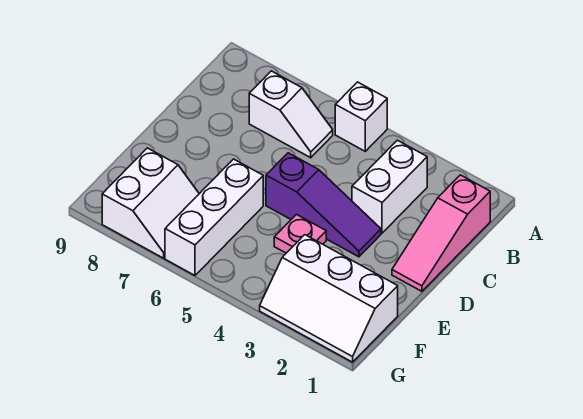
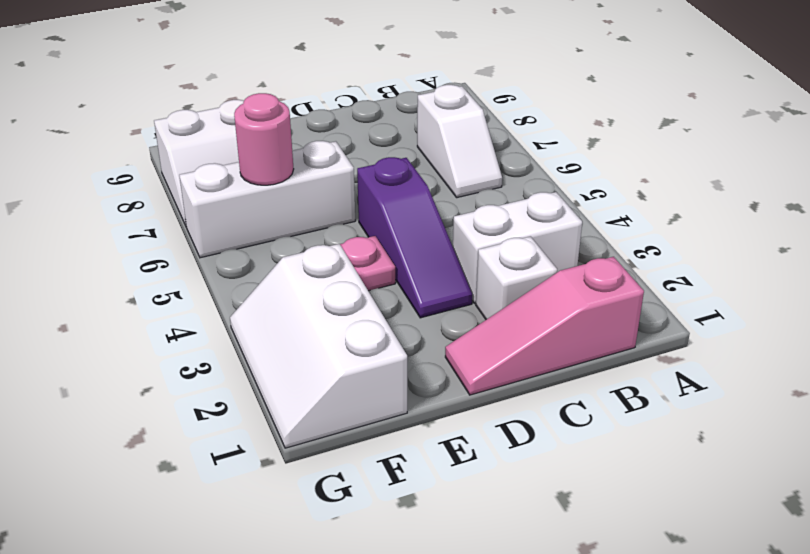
white 1x1 brick [335,82,387,151] -> white 1x1 brick moved to [476,236,557,320]
none -> pink 1x1 round brick [234,93,294,185]

